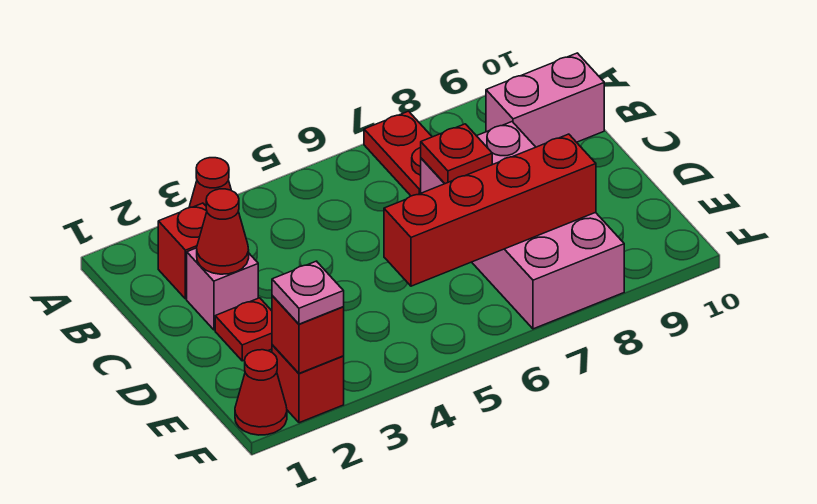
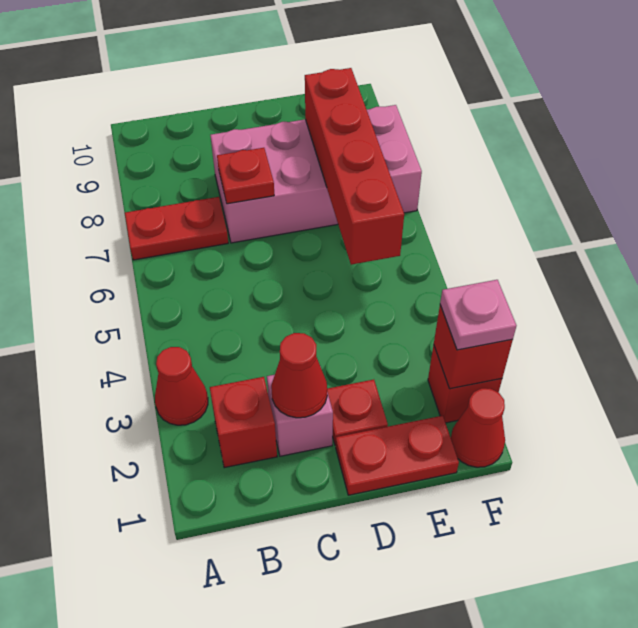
pink 1x2 brick [486,53,604,147] -> none
none -> red 1x2 plate [336,416,459,495]

